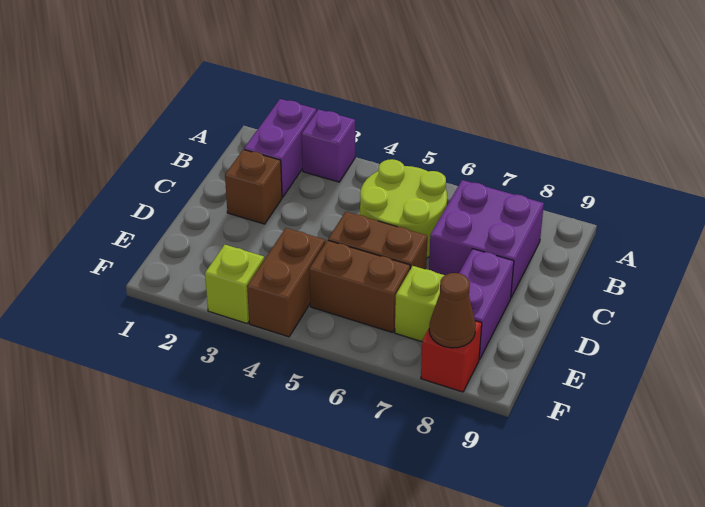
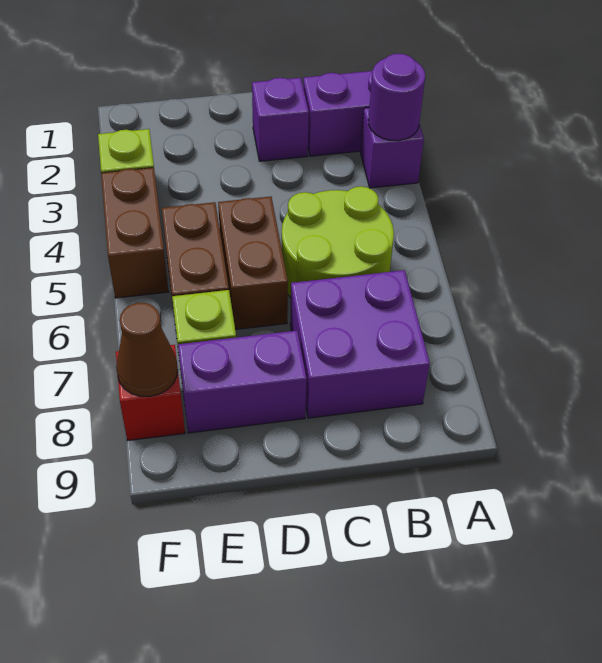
none -> purple 1x1 round brick [368,54,425,140]
brown 1x1 brick [225,150,282,224] -> purple 1x1 brick [252,78,309,161]
brown 1x2 brick [247,228,325,337] -> brown 1x2 brick turned to [101,168,169,298]

